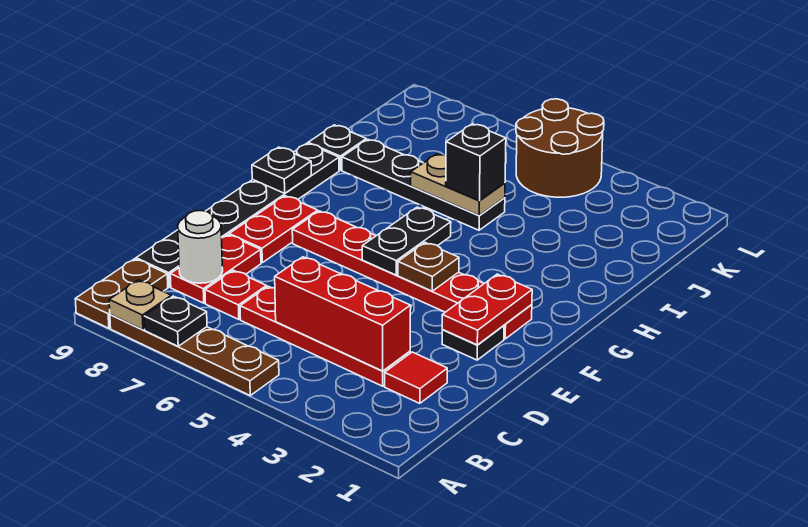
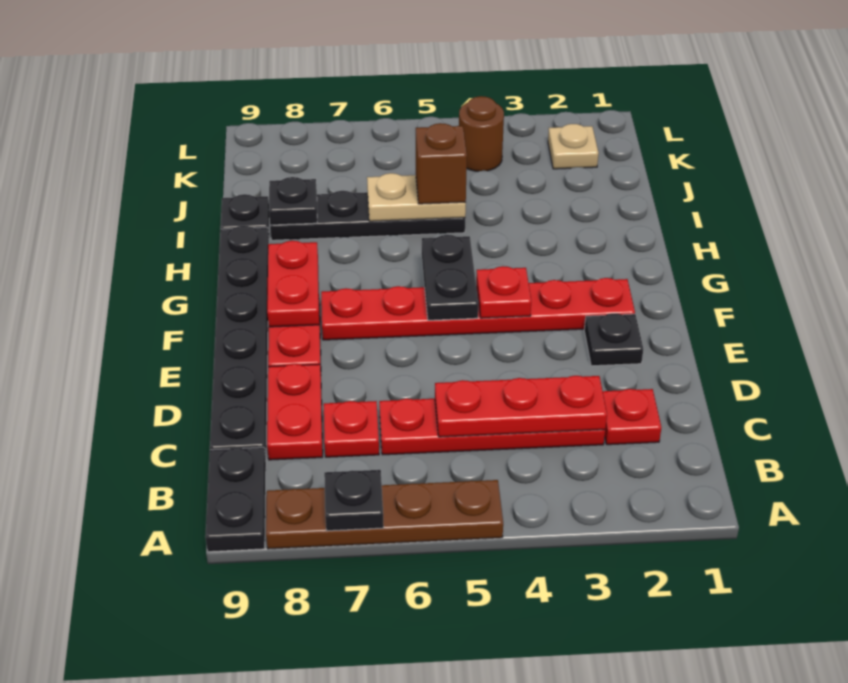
tan 1x1 plate [109,280,171,330] -> tan 1x1 plate moved to [548,124,599,169]
brown 1x2 plate [75,259,168,328] -> black 1x2 plate [205,447,266,552]
red 1x1 tile [385,352,447,403] -> red 1x1 plate [603,389,661,445]
red 1x3 brick [275,257,411,371] -> red 1x3 plate [435,376,607,437]
white 1x1 round brick [178,211,223,283] -> none
red 1x2 plate [442,274,532,345] -> red 1x2 plate moved to [267,241,319,327]
brown 1x1 plate [398,243,459,291] -> red 1x1 plate [476,266,531,318]
black 1x1 plate [252,147,311,193] -> black 1x1 plate moved to [269,177,317,225]
black 1x1 brick [446,124,506,201] -> brown 1x1 brick [416,123,467,204]
brown 2x2 round brick [516,99,604,197] -> brown 1x1 round brick [459,96,504,171]

